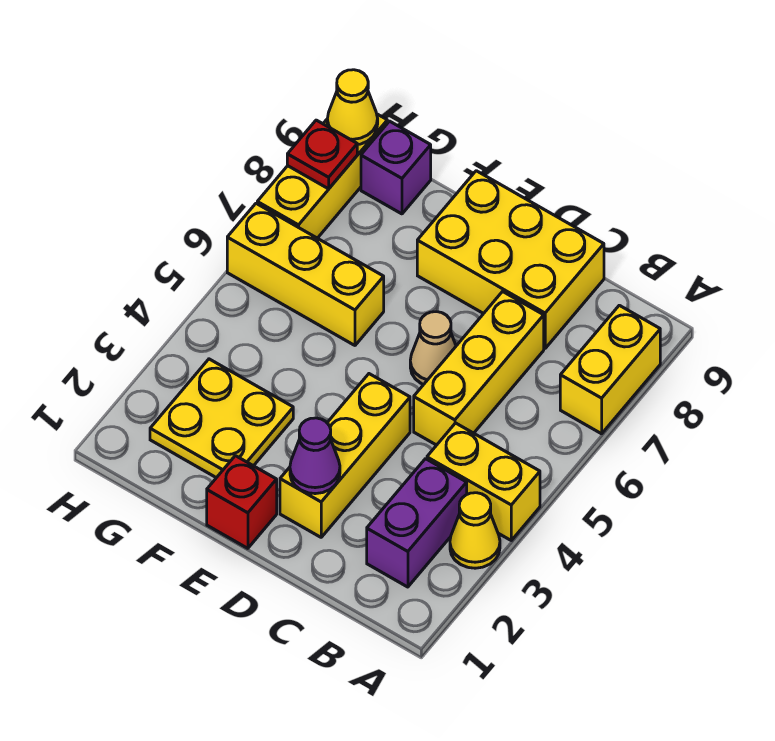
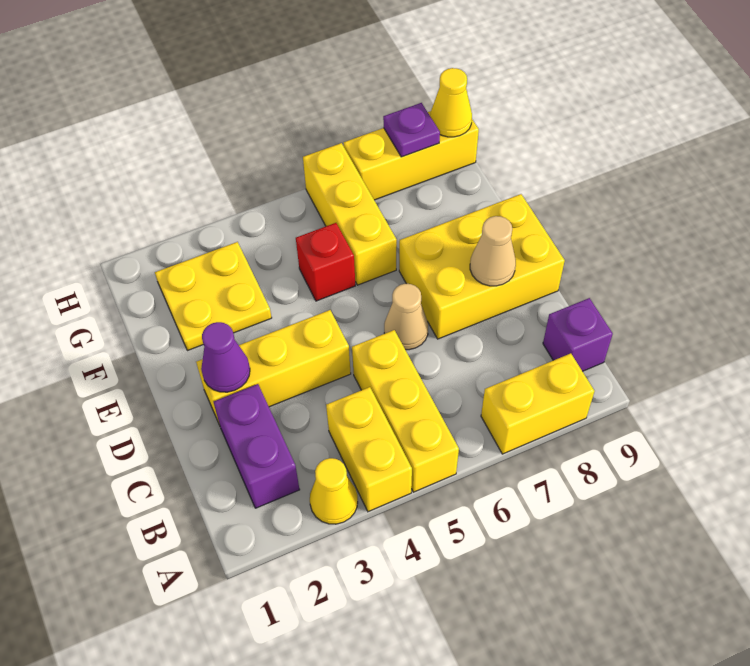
purple 1x2 brick [367,459,467,587] -> purple 1x2 brick turned to [214,384,300,508]
yellow 1x3 brick [414,292,544,445] -> yellow 1x3 brick turned to [352,330,459,492]
yellow 2x3 brick [417,171,604,348] -> yellow 2x3 brick turned to [399,194,565,339]
none -> tan 1x1 cone [470,216,516,286]
red 1x1 brick [207,456,277,548] -> red 1x1 brick moved to [296,223,355,301]
purple 1x1 brick [361,121,431,214] -> purple 1x1 brick moved to [543,298,613,371]
red 1x1 plate [287,120,357,189] -> purple 1x1 plate [383,103,440,157]

